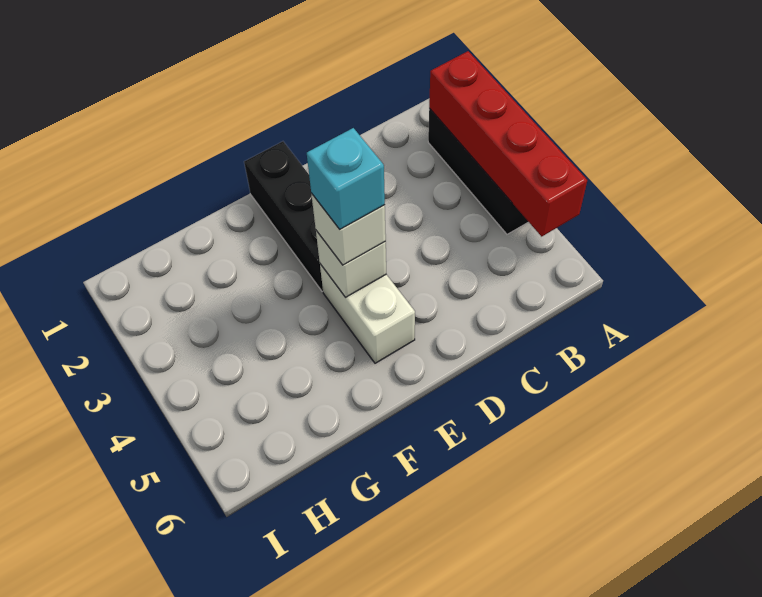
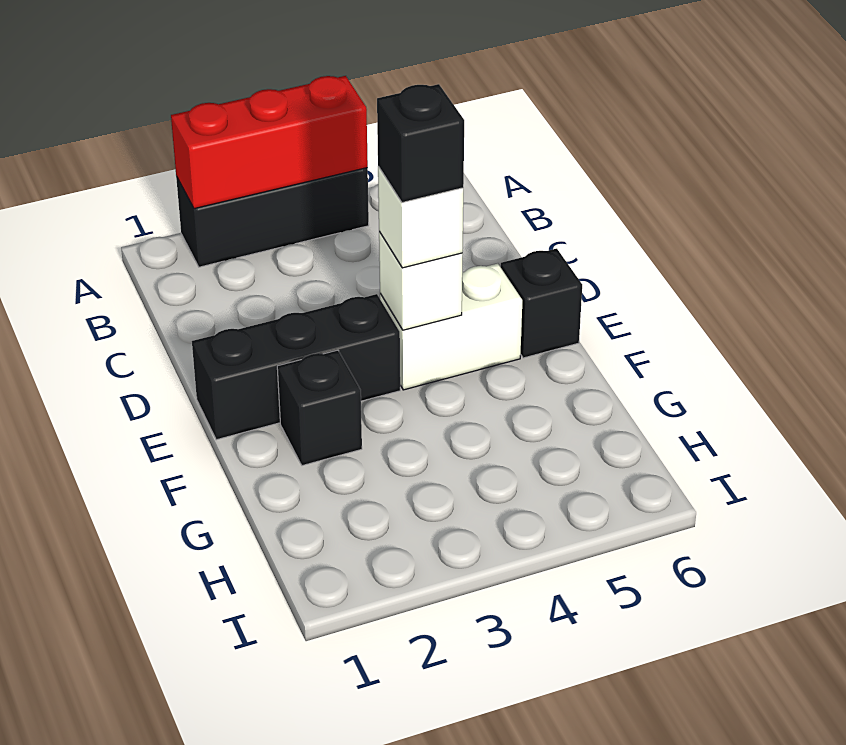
red 1x4 brick [429,51,587,236] -> red 1x3 brick [171,76,368,209]
cyan 1x1 brick [307,128,385,229] -> black 1x1 brick [377,84,464,203]
none -> black 1x1 brick [501,249,582,358]
none -> black 1x1 brick [277,350,362,466]

